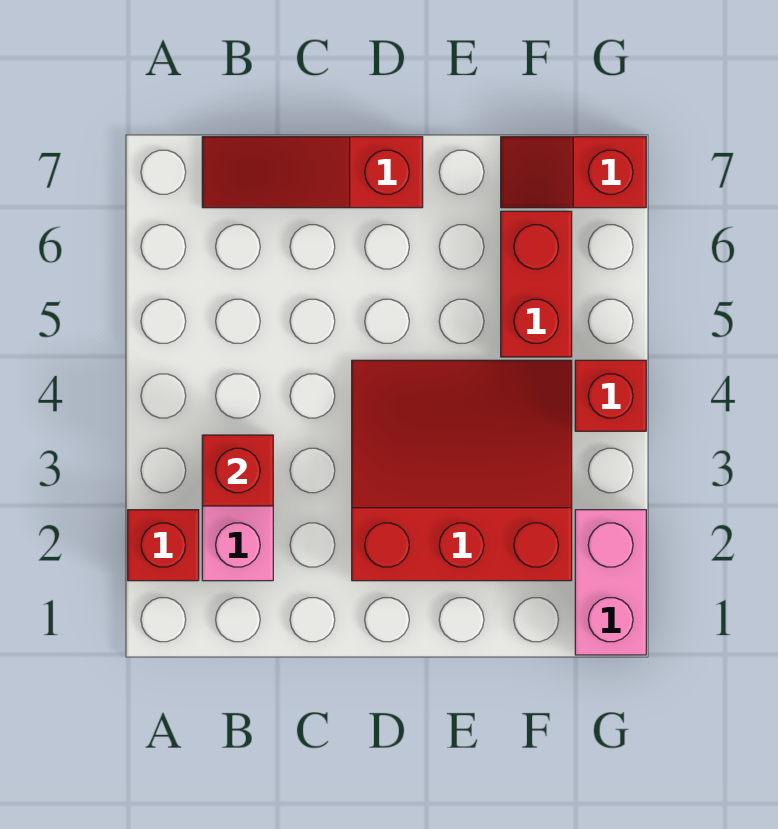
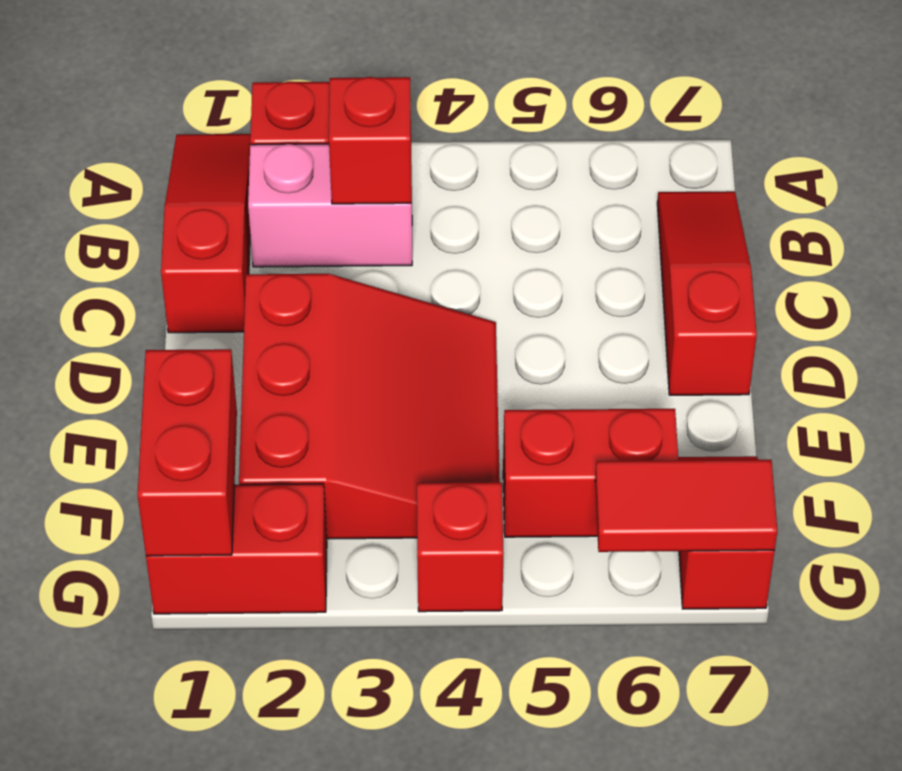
none -> red 1x3 slope [161,134,251,333]
none -> red 1x2 brick [138,349,237,556]
pink 1x2 brick [575,510,646,655] -> red 1x2 brick [146,484,327,614]
none -> red 1x2 tile [595,460,778,552]

